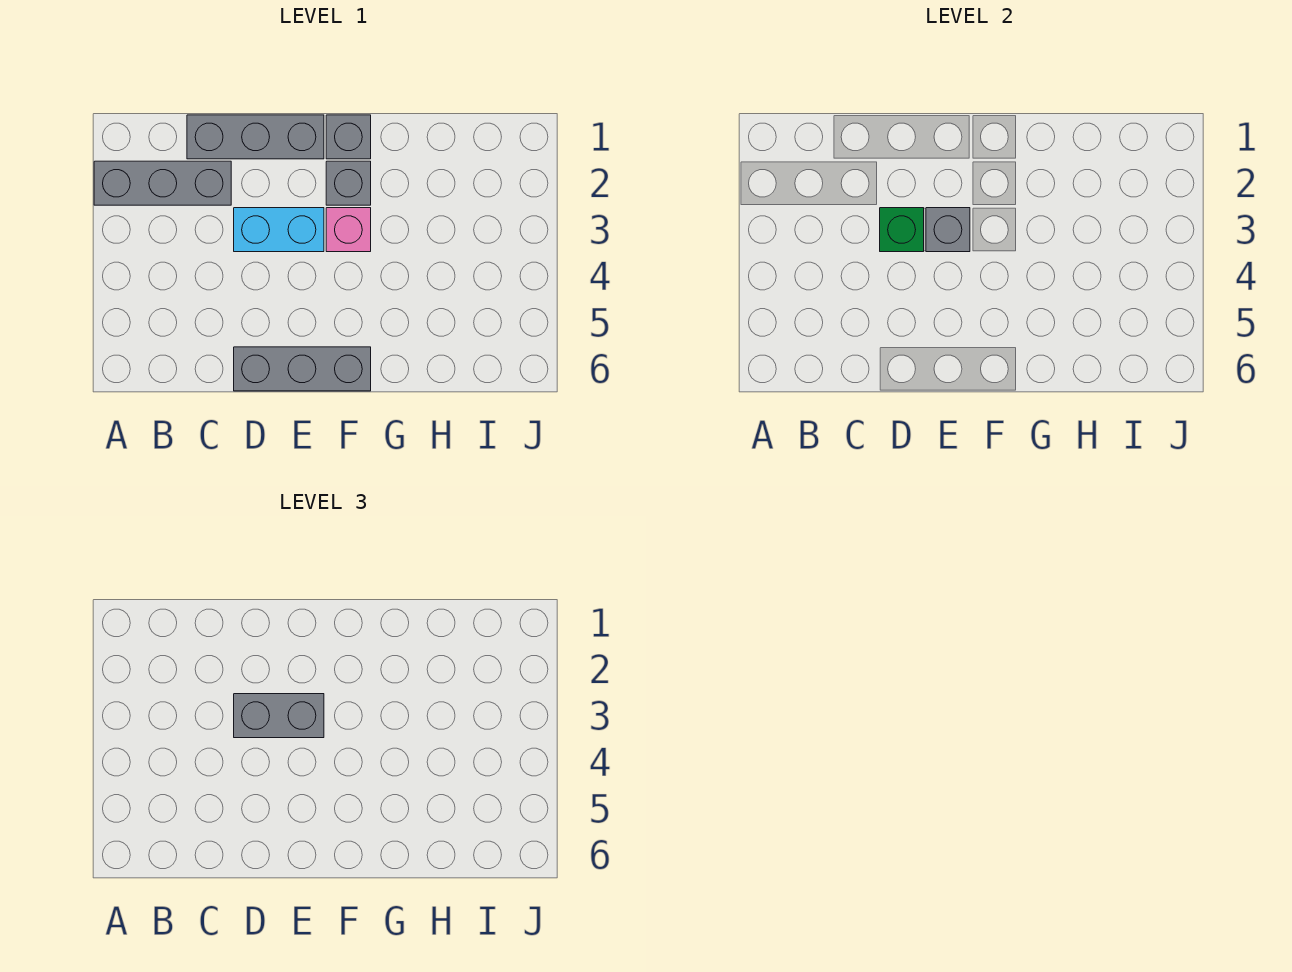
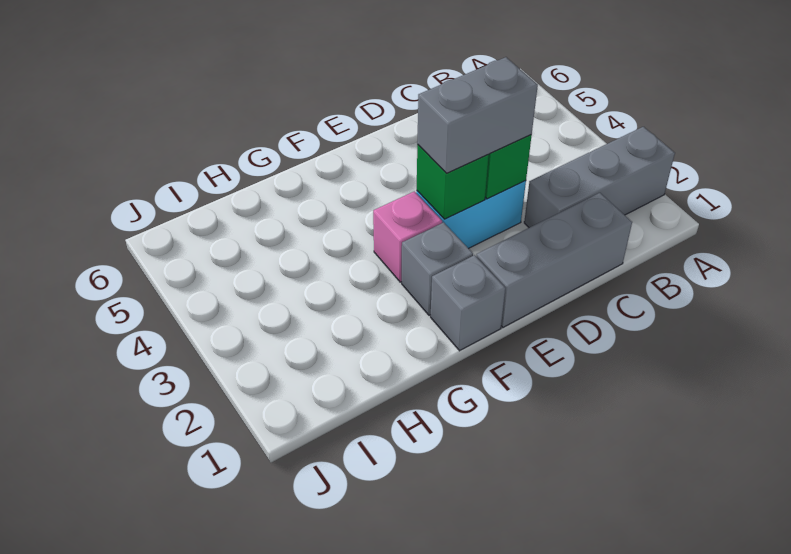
grey 1x3 brick [234,347,371,391] -> none
grey 1x1 brick [926,208,970,252] -> green 1x1 brick [417,145,489,219]

